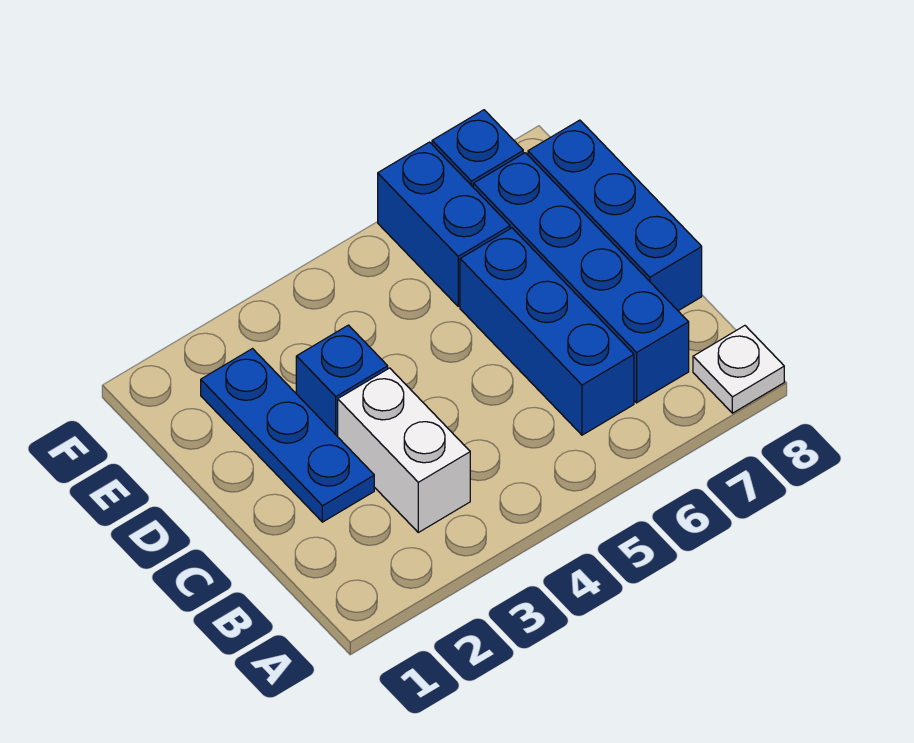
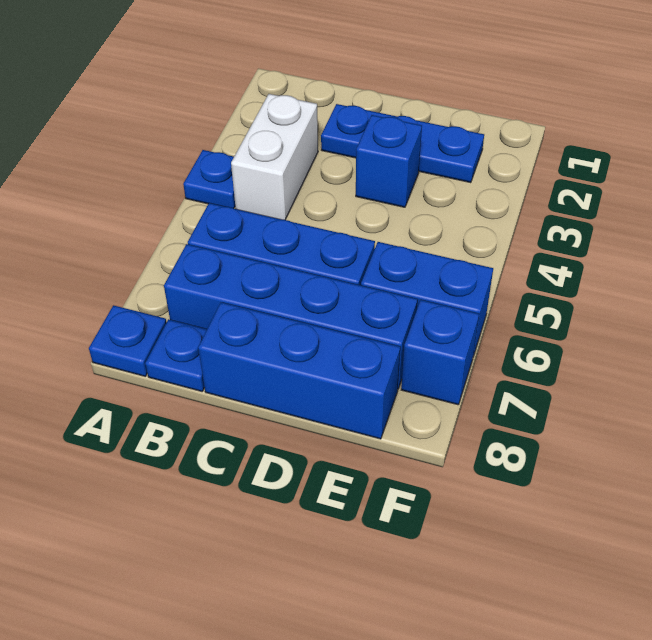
none -> blue 1x1 plate [183,150,235,208]
white 1x1 plate [693,326,784,413] -> blue 1x1 plate [89,305,167,377]
white 1x2 brick [338,368,470,532] -> white 1x2 brick turned to [231,94,318,220]
none -> blue 1x1 plate [145,319,207,391]

